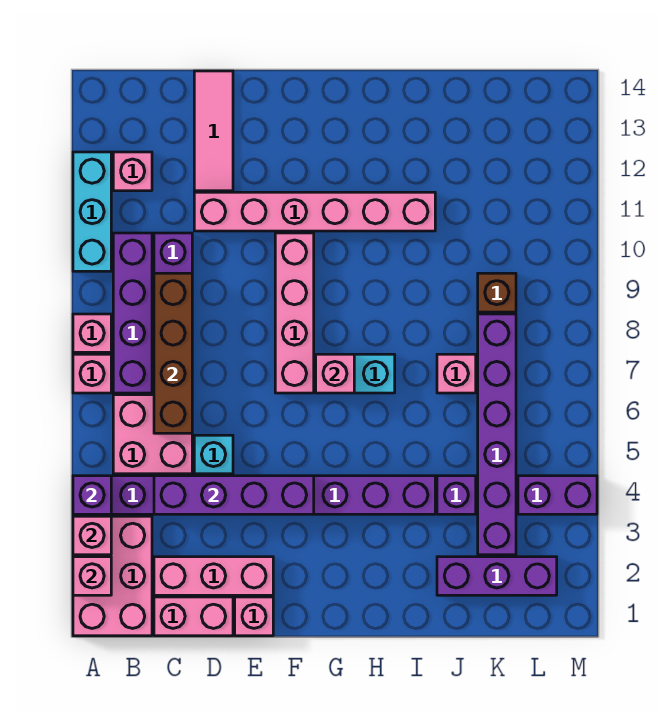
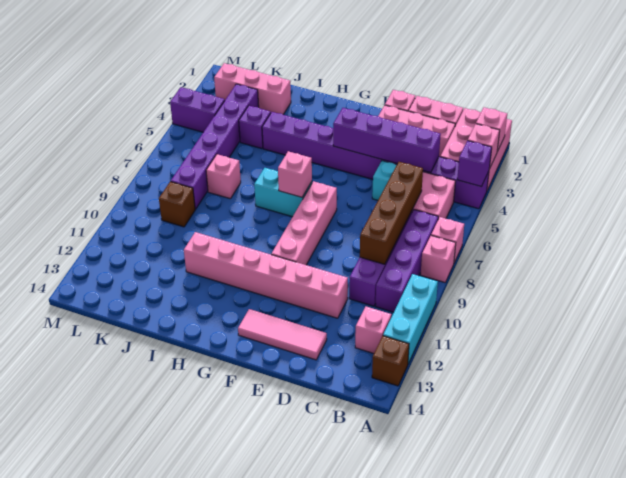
none -> brown 1x1 brick [372,336,409,386]
pink 1x3 tile [194,71,233,191] -> pink 1x3 tile turned to [238,309,327,360]
purple 1x3 brick [437,557,557,595] -> pink 1x3 brick [214,63,291,115]

